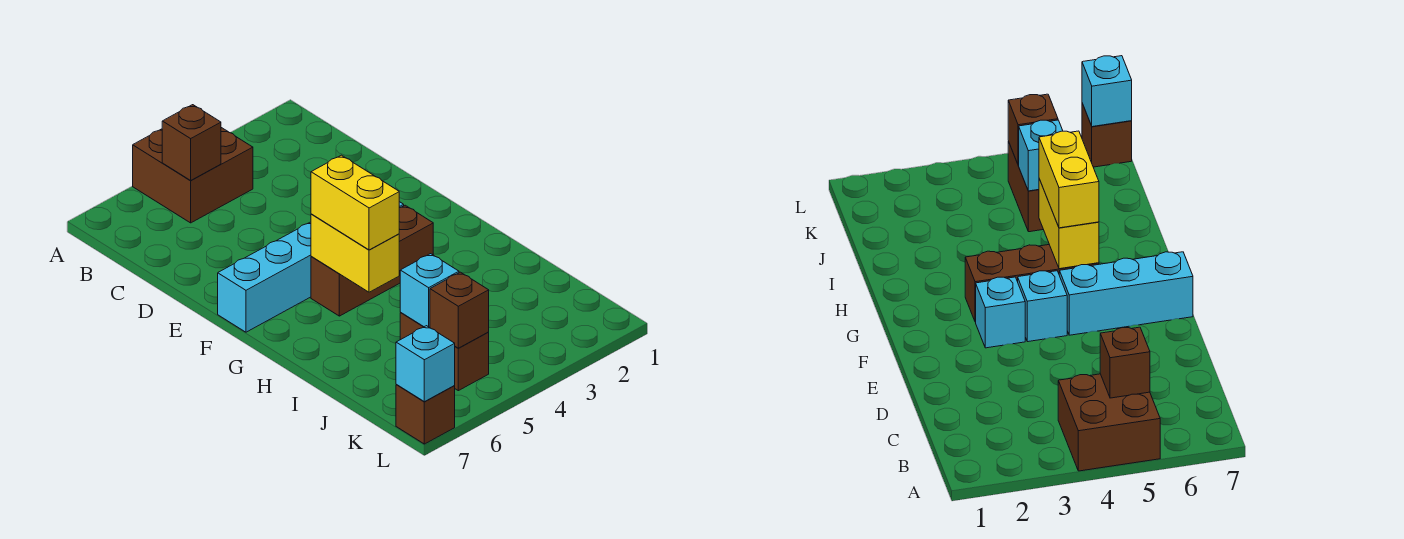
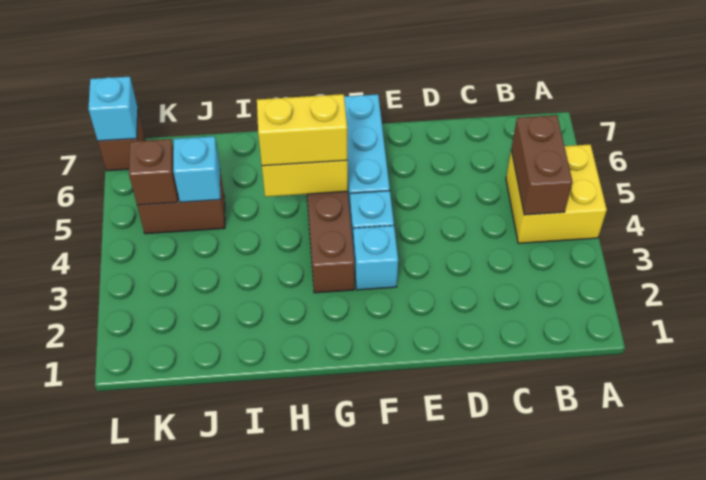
brown 2x2 brick [133,128,253,223] -> yellow 2x2 brick [506,144,607,243]
brown 1x1 brick [162,105,221,181] -> brown 1x2 brick [511,115,573,215]

